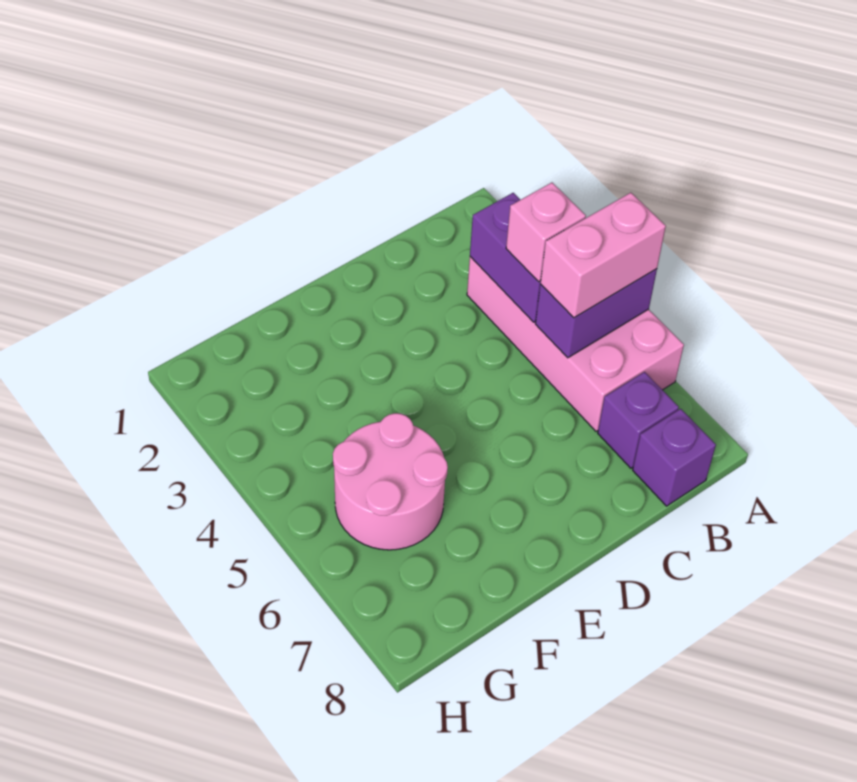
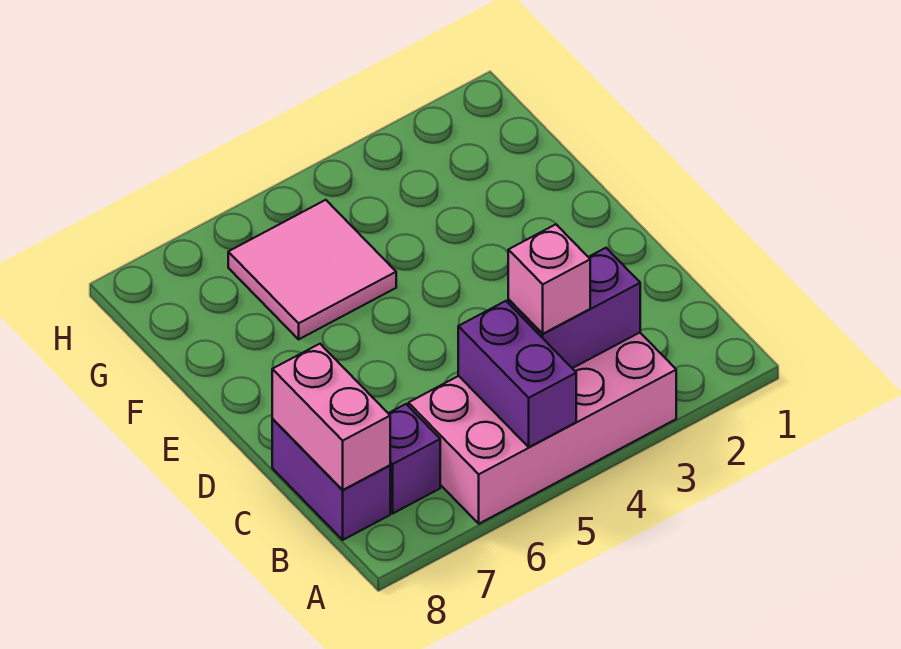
pink 1x2 brick [540,193,666,318] -> pink 1x2 brick moved to [272,344,390,490]
purple 1x1 brick [633,409,716,506] -> purple 1x2 brick [272,419,390,540]
pink 2x2 round brick [333,413,448,550] -> pink 2x2 tile [228,200,396,339]

